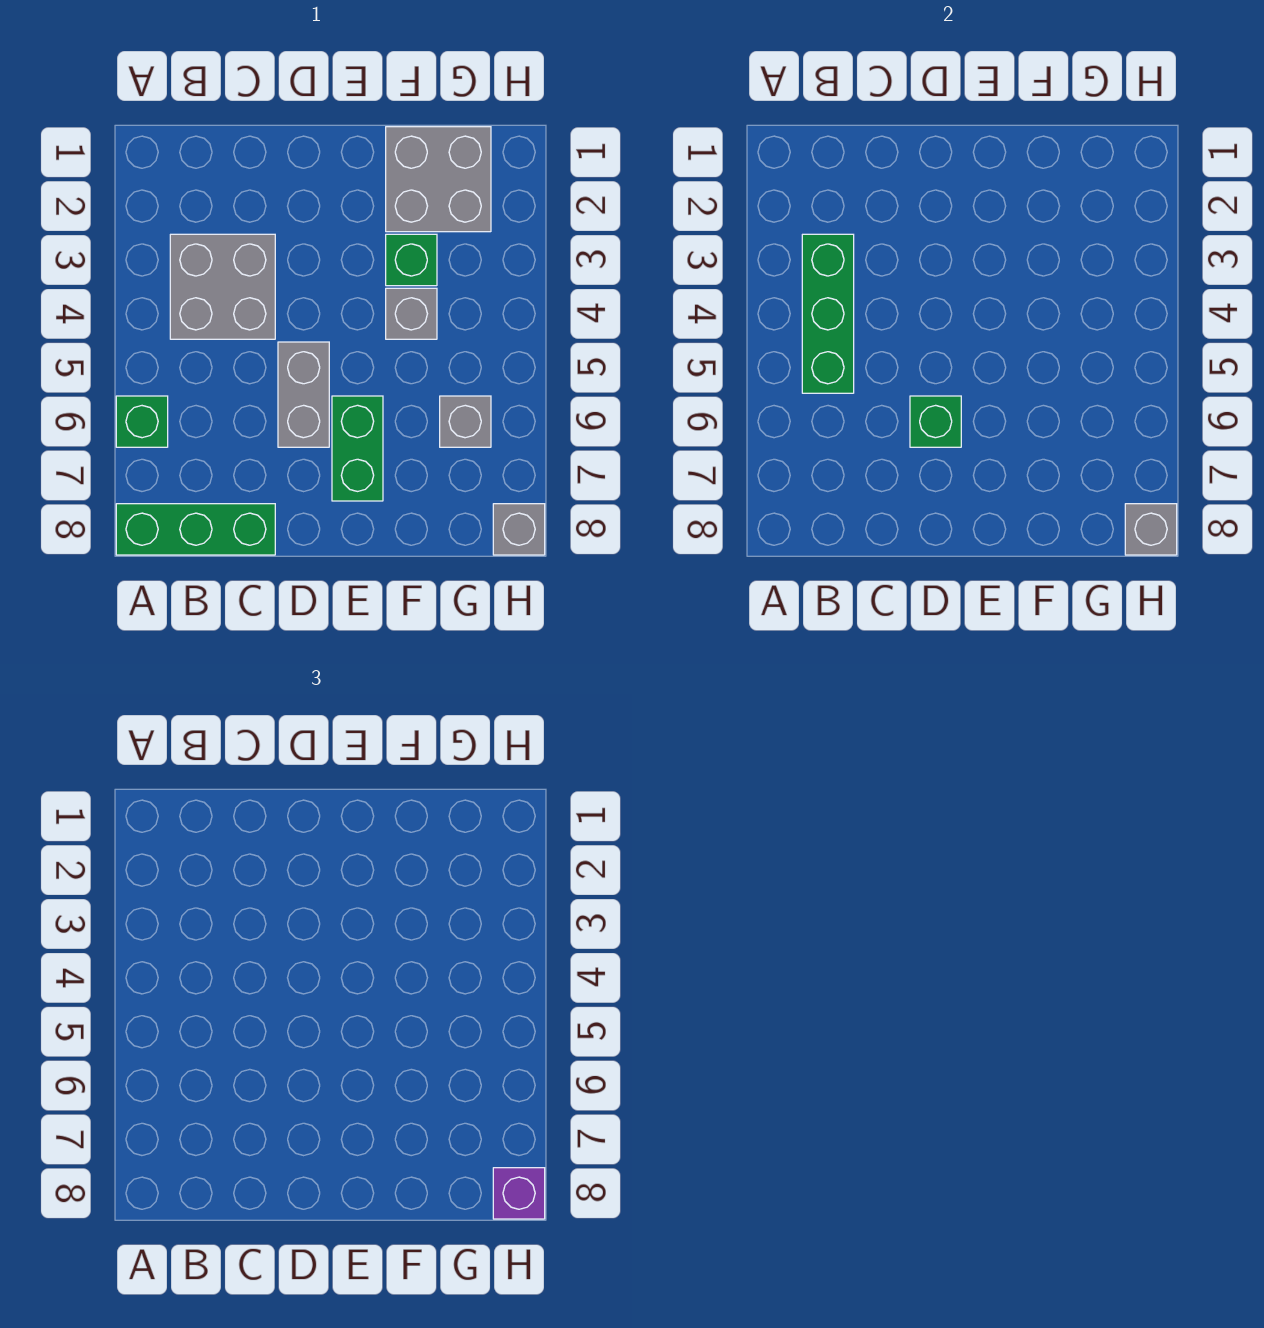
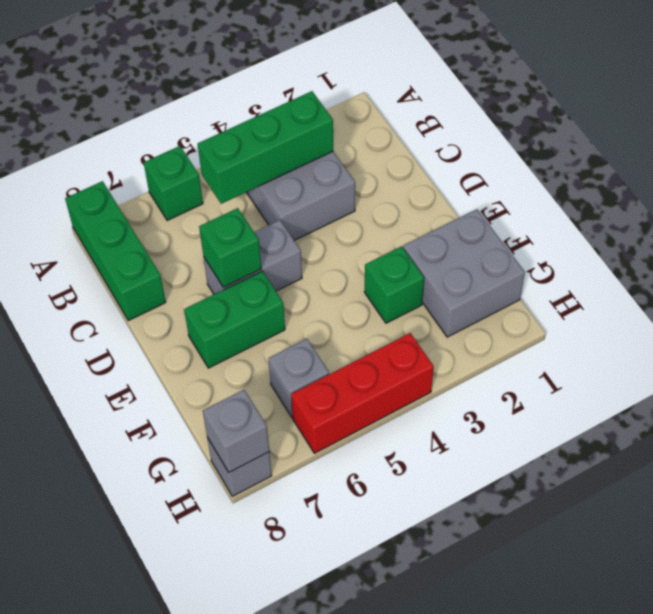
grey 1x1 brick [386,288,437,339] -> none
none -> red 1x3 brick [291,333,434,453]
purple 1x1 brick [493,1168,545,1219] -> none

